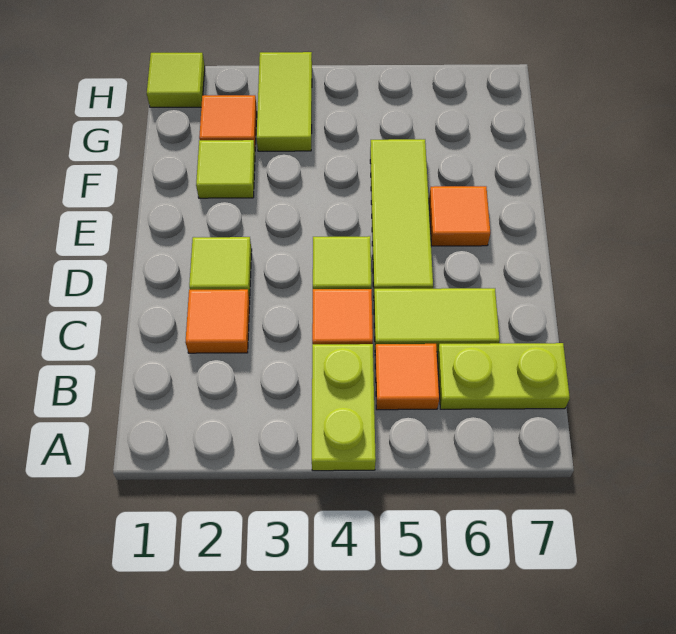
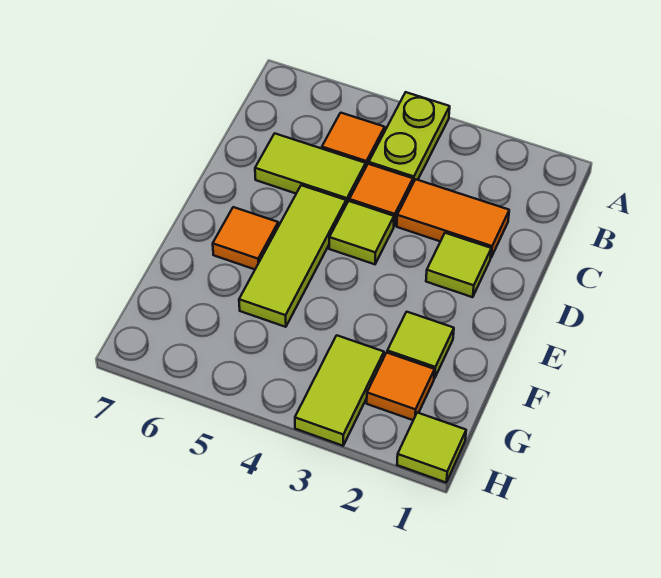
lime 1x2 plate [437,343,570,409] -> none
orange 1x1 tile [186,289,250,353] -> orange 1x2 tile [397,179,509,258]

